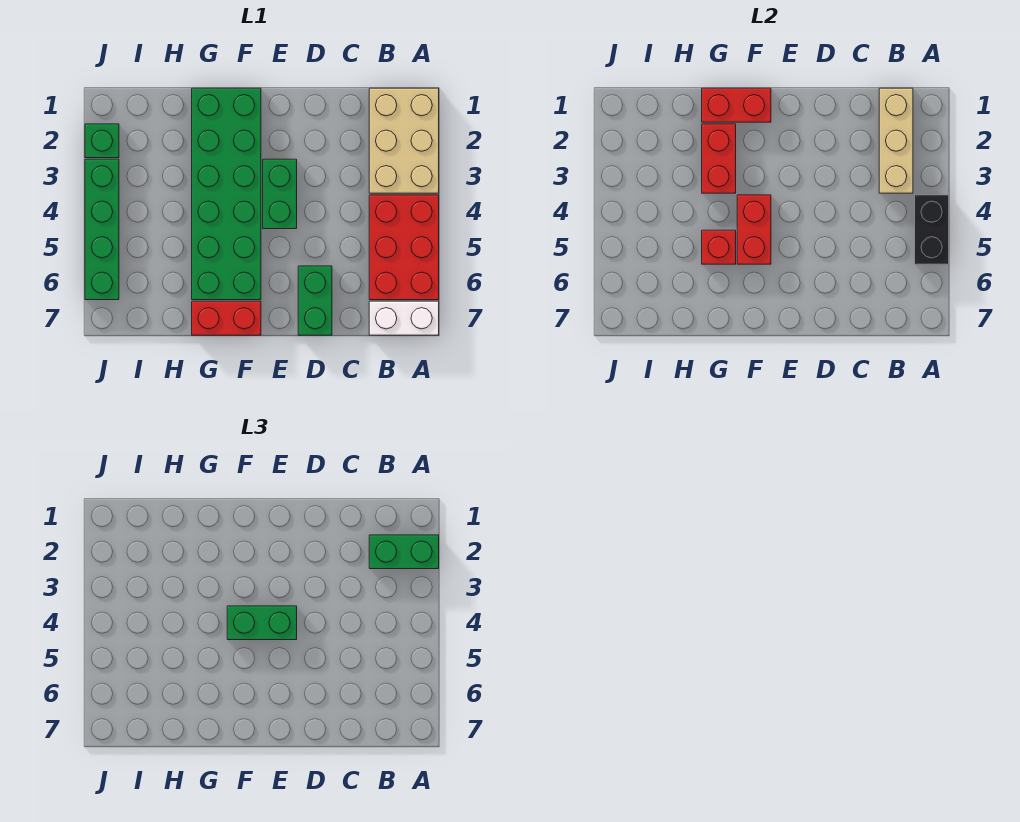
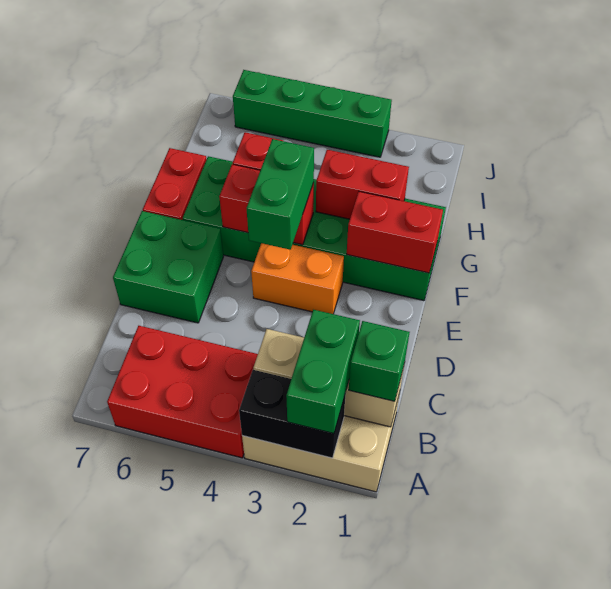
black 1x2 brick [915,195,949,264] -> black 1x2 brick moved to [239,370,346,458]
white 1x2 brick [369,301,439,335] -> none
green 1x2 brick [298,266,332,335] -> green 2x2 brick [113,211,223,323]
green 1x2 brick [263,159,297,229] -> orange 1x2 brick [251,243,344,314]
red 1x2 brick [702,88,771,122] -> red 1x2 brick turned to [347,192,443,273]
green 1x1 brick [85,124,119,158] -> green 1x1 brick moved to [349,321,410,401]

